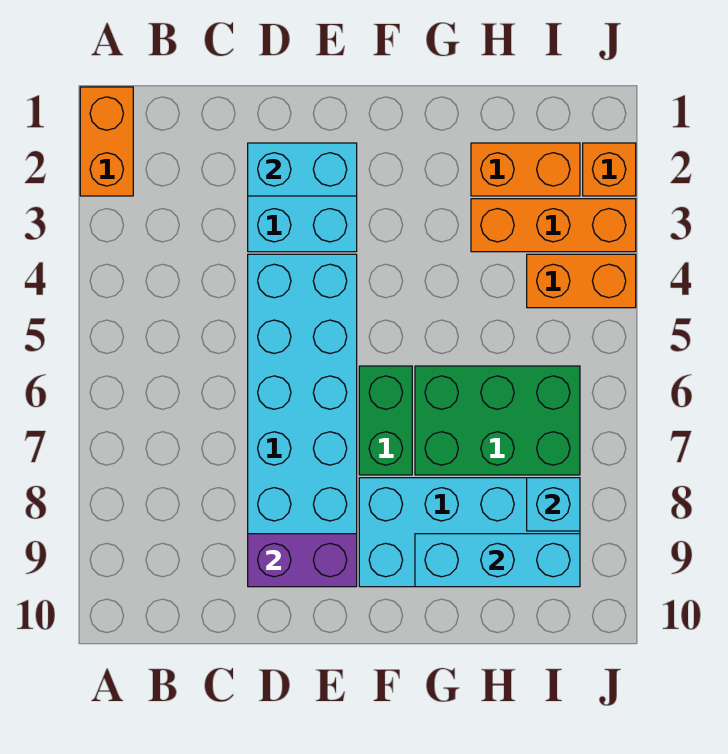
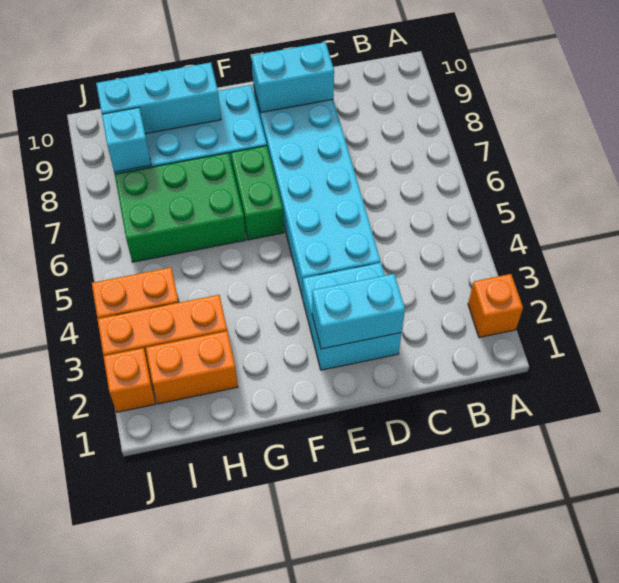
orange 1x2 brick [80,87,133,196] -> orange 1x1 brick [468,274,523,338]
purple 1x2 brick [248,534,357,587] -> cyan 1x2 brick [252,42,334,112]

